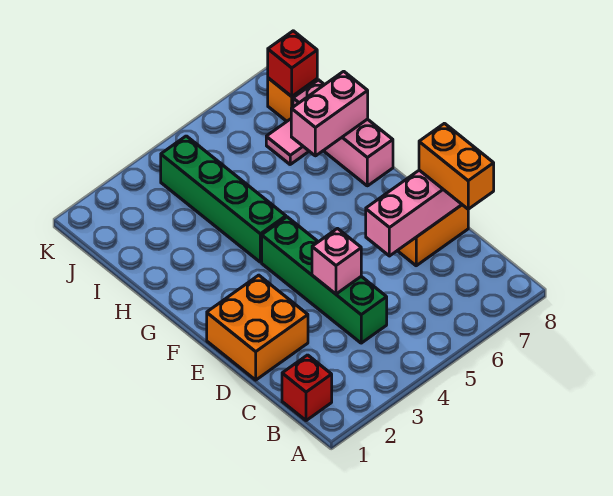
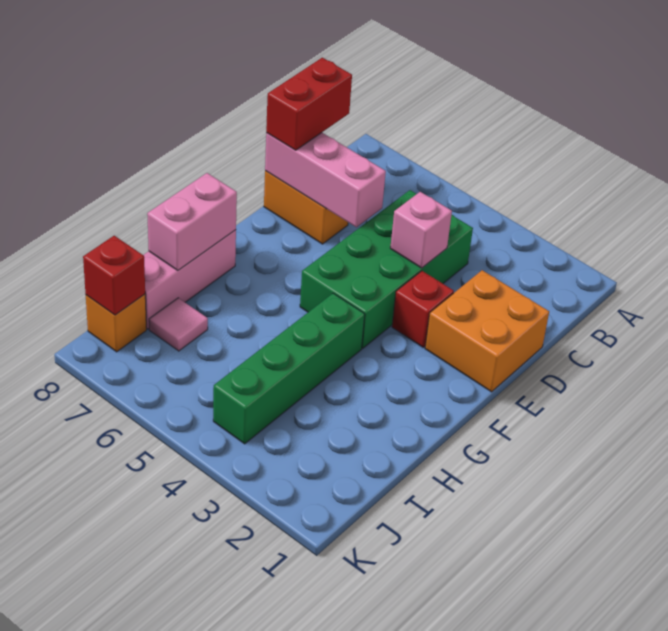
red 1x1 brick [282,355,332,421] -> red 1x1 brick moved to [392,271,454,347]
green 1x4 brick [262,217,387,343] -> green 2x4 brick [300,190,473,348]
orange 1x2 brick [419,123,494,209] -> red 1x2 brick [266,58,352,150]
pink 1x2 brick [291,71,368,156] -> pink 1x2 brick turned to [147,173,237,270]

